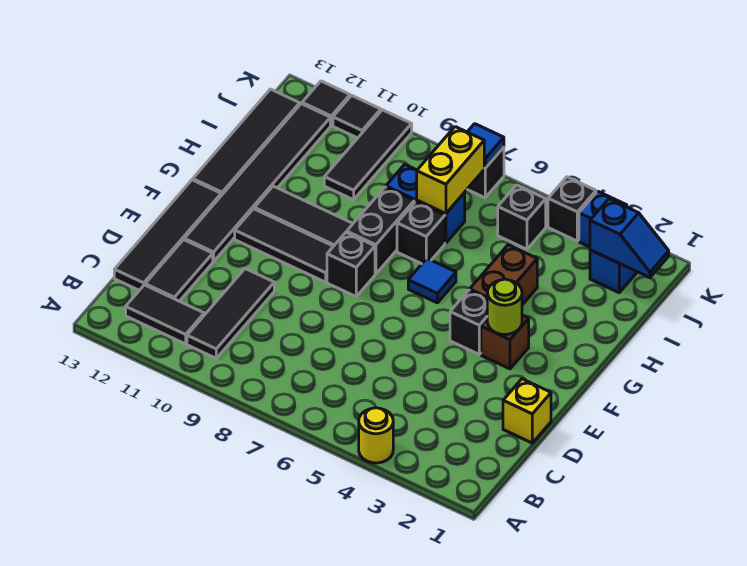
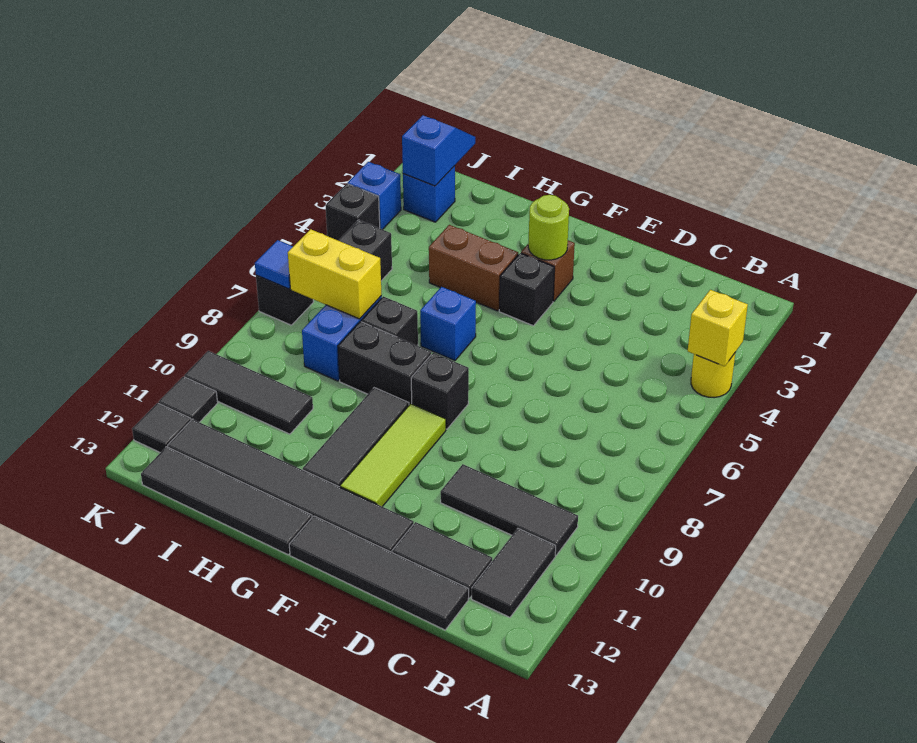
yellow 1x1 brick [503,379,551,443] -> yellow 1x1 brick moved to [688,290,748,366]
black 1x3 tile [235,209,333,282] -> lime 1x3 tile [340,404,446,507]
blue 1x1 tile [408,258,456,303] -> blue 1x1 brick [420,287,476,361]

